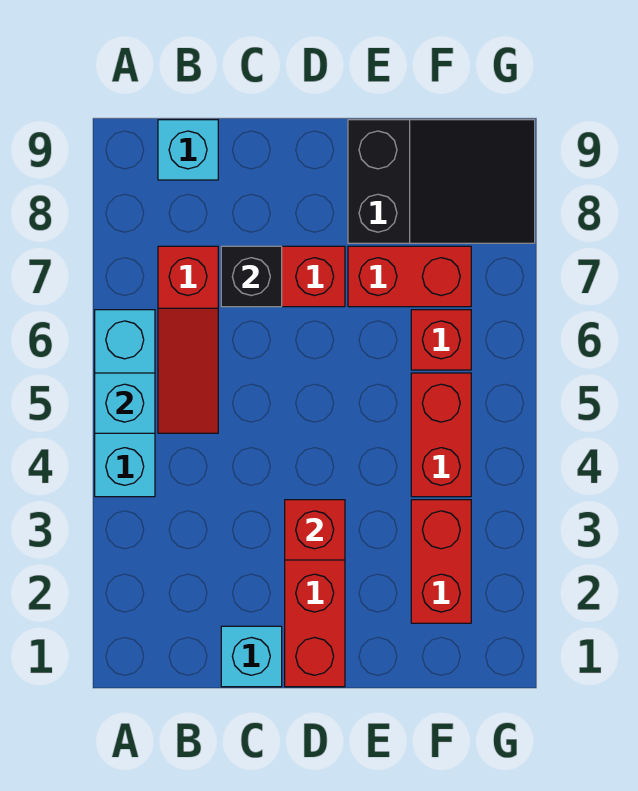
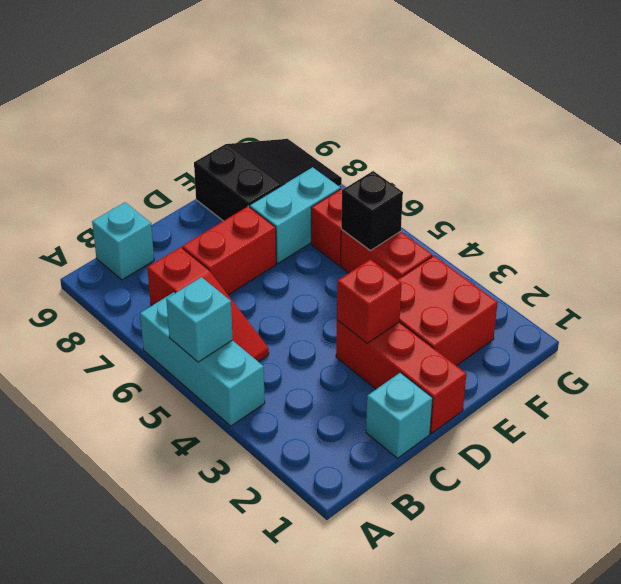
black 1x1 brick [221,246,282,307] -> black 1x1 brick moved to [341,171,403,251]
red 1x2 brick [348,246,471,307] -> cyan 1x2 brick [250,167,340,263]
red 1x2 brick [411,500,471,623] -> red 2x2 brick [398,256,498,366]

